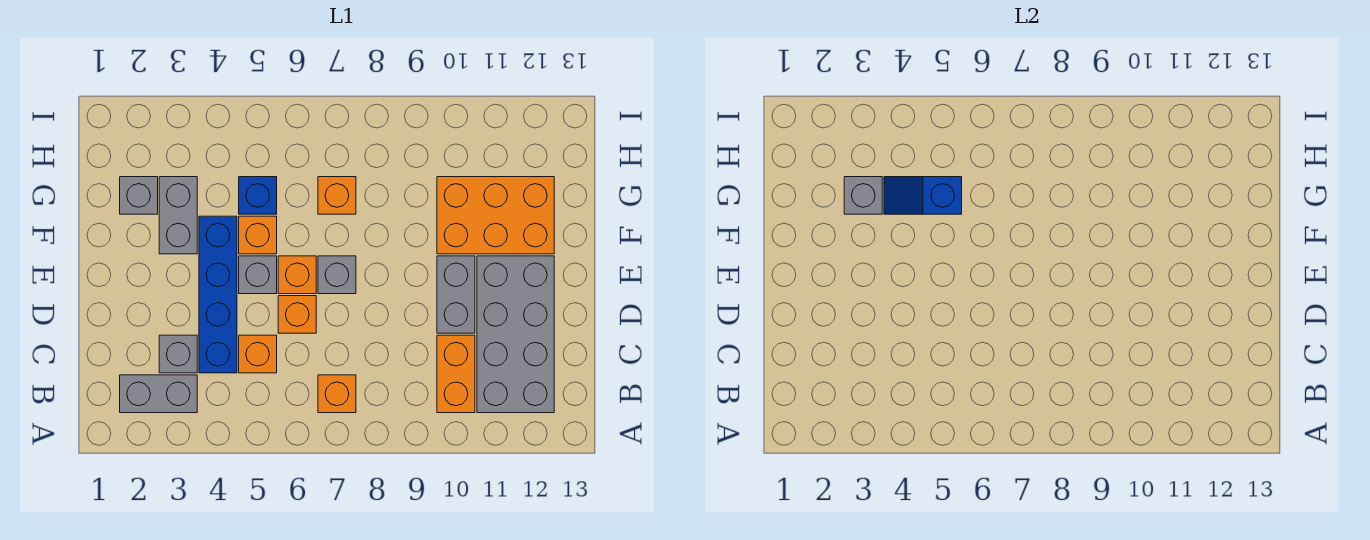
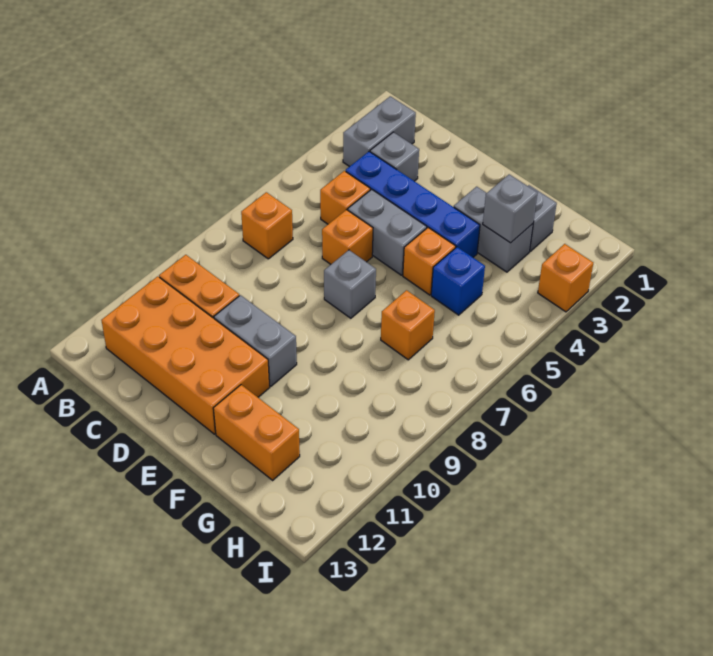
grey 2x4 brick [477,256,554,413] -> orange 2x4 brick [101,276,270,434]
grey 1x1 brick [239,256,277,294] -> grey 1x2 brick [348,189,427,275]
orange 1x1 brick [278,256,316,294] -> orange 1x1 brick moved to [538,244,593,312]
orange 2x3 brick [437,177,554,254] -> orange 1x2 brick [213,385,300,480]
blue 1x2 slope [884,177,962,214] -> none

